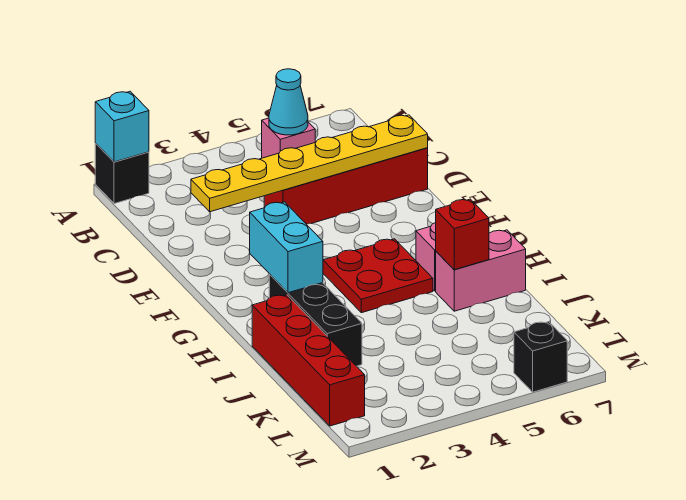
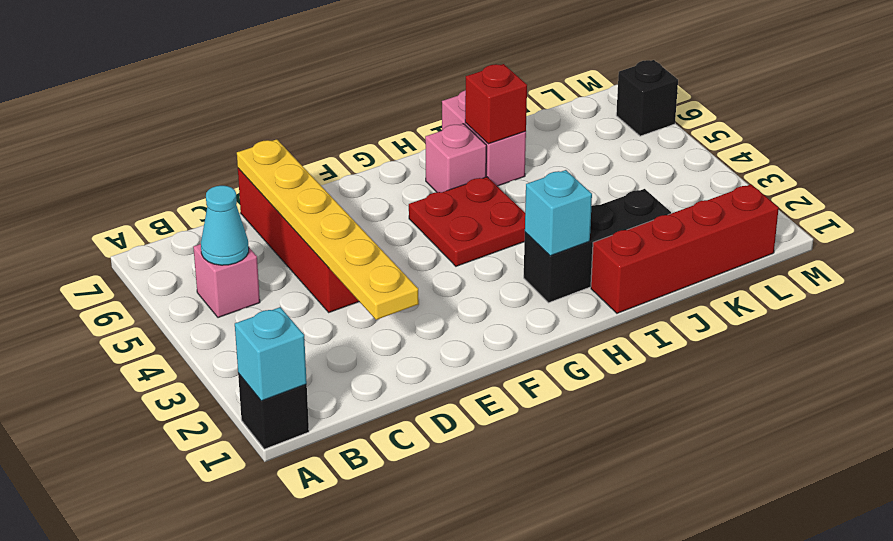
cyan 1x2 brick [250,202,323,293] -> cyan 1x1 brick [525,170,592,256]

